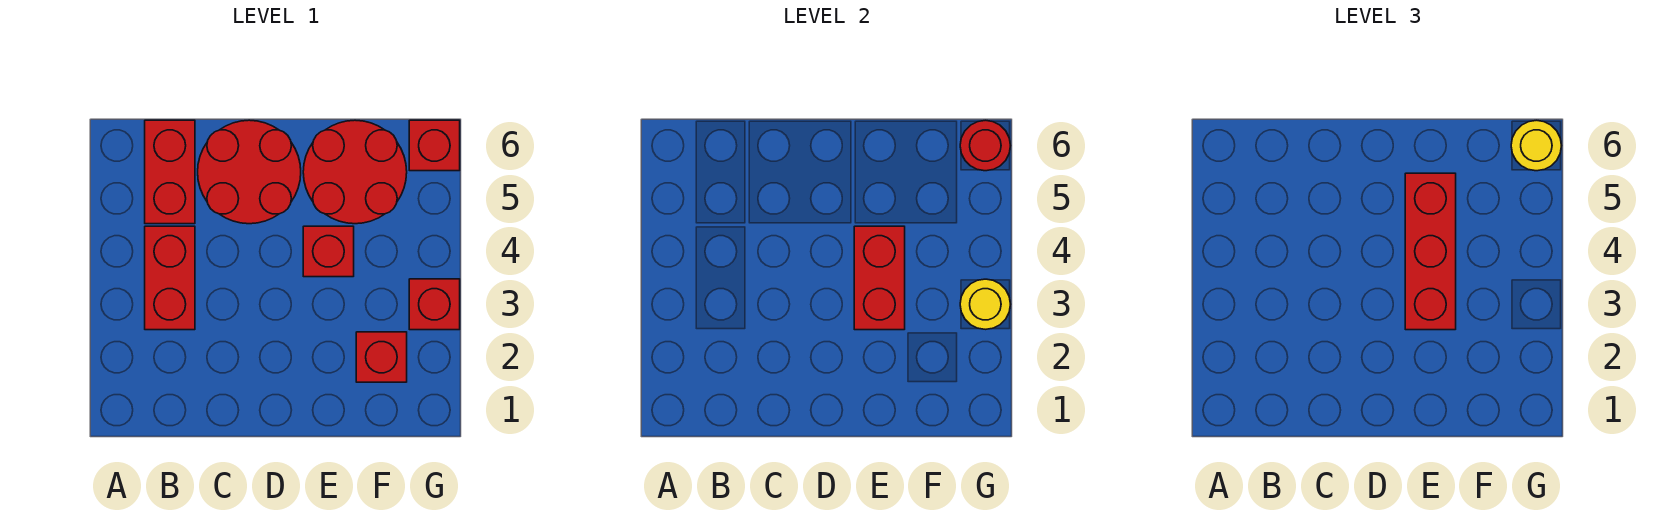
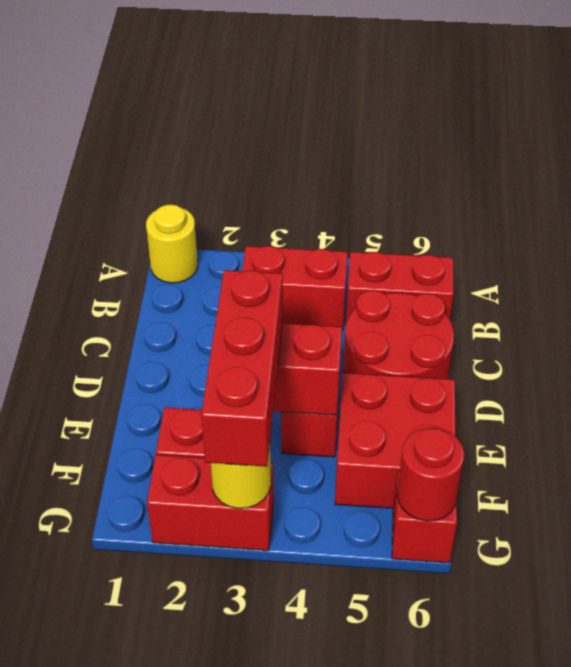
red 1x3 brick [1405,173,1456,330] -> red 1x3 brick turned to [201,270,283,467]
red 2x2 round brick [303,120,407,224] -> red 2x2 brick [335,373,456,508]
red 1x1 brick [409,279,460,330] -> red 1x2 brick [147,455,274,551]
yellow 1x1 round brick [1511,120,1562,171] -> yellow 1x1 round brick moved to [146,205,198,283]

